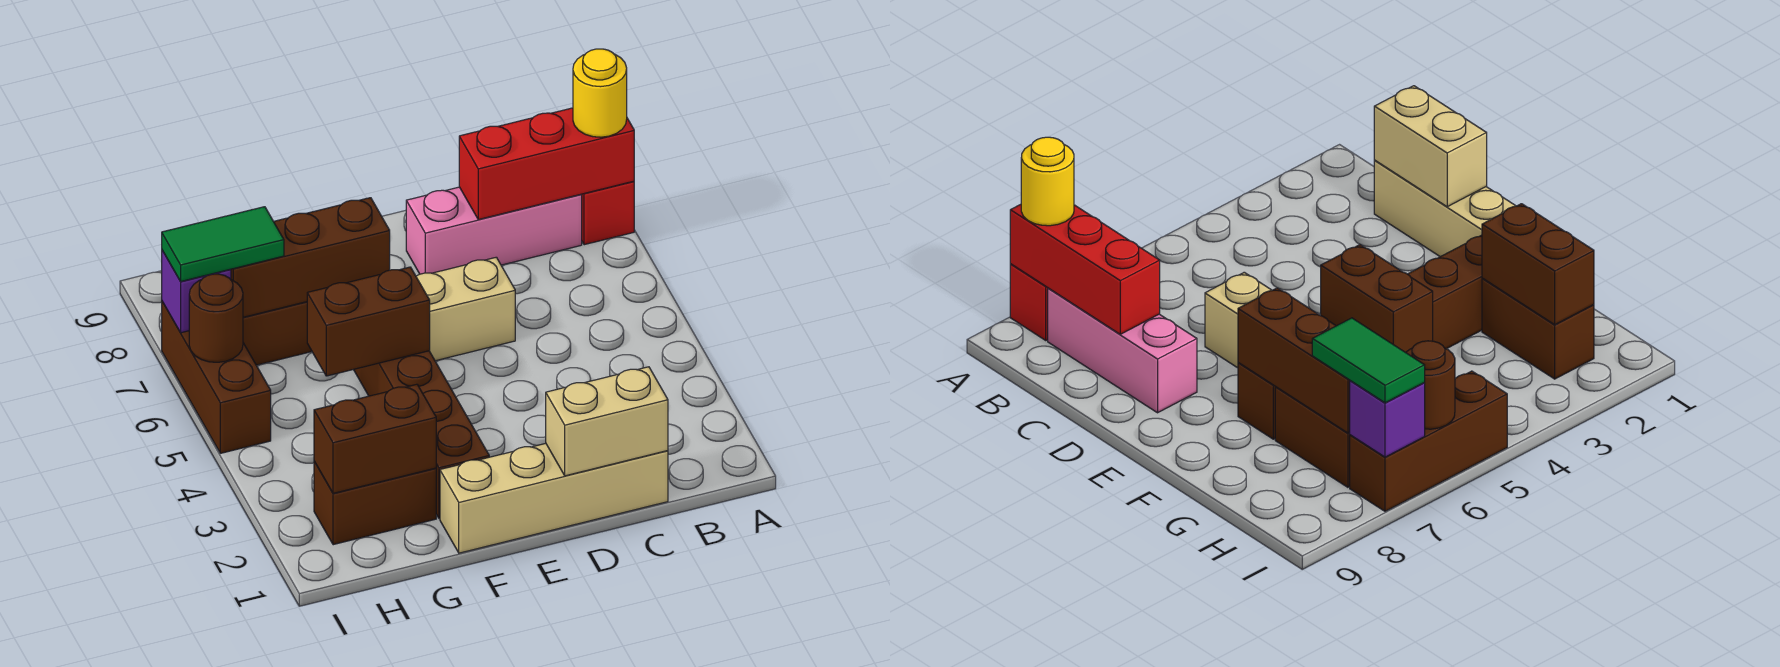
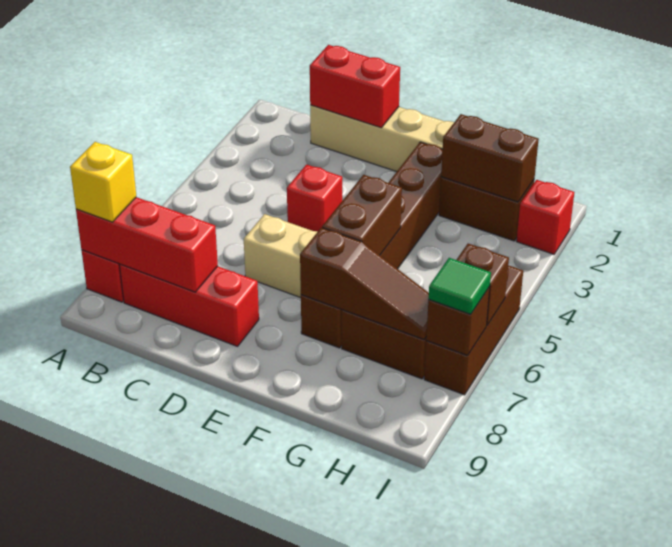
yellow 1x1 round brick [573,49,627,137] -> yellow 1x1 brick [70,142,136,222]
pink 1x3 brick [406,187,582,274] -> red 1x3 brick [119,264,259,346]
tan 1x2 brick [546,367,668,476] -> red 1x2 brick [310,45,400,128]
none -> red 1x1 brick [287,165,342,232]
brown 1x2 brick [307,267,430,376] -> brown 1x2 brick turned to [322,175,402,255]
brown 1x3 brick [231,198,390,317] -> brown 1x3 slope [300,228,429,339]
green 1x2 tile [162,207,284,281] -> green 1x1 tile [429,258,491,314]
none -> red 1x1 brick [517,180,574,254]
brown 1x1 round brick [189,274,243,362] -> brown 1x1 brick [457,244,509,325]
purple 1x1 brick [162,250,231,333] -> brown 1x1 brick [426,287,490,355]

